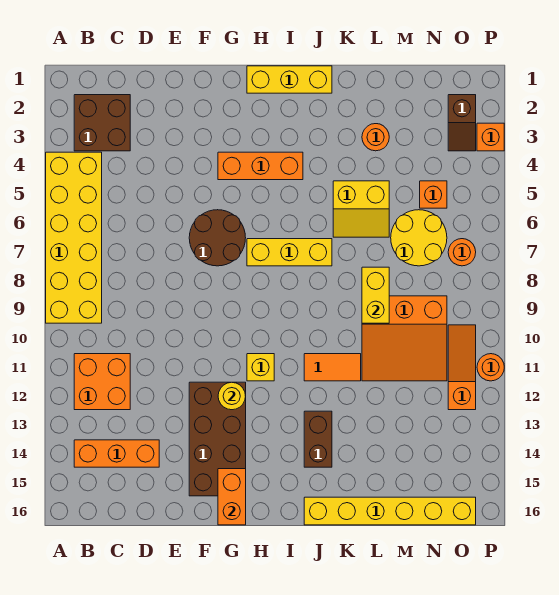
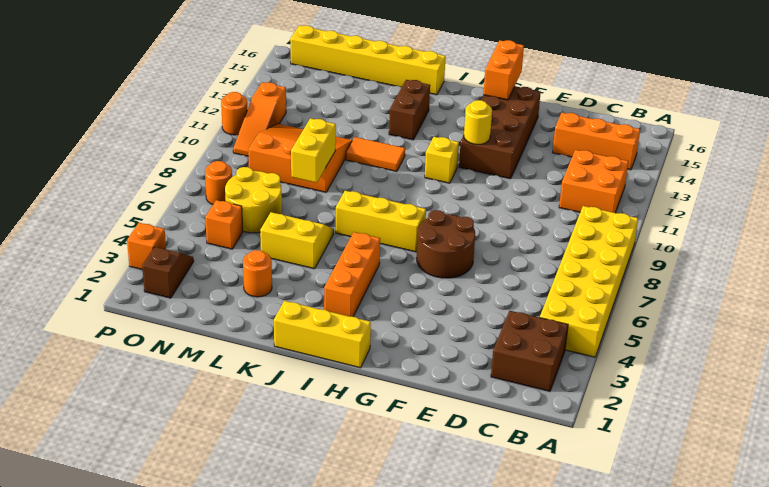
orange 1x3 brick [218,152,303,180] -> orange 1x3 brick turned to [324,232,380,317]

